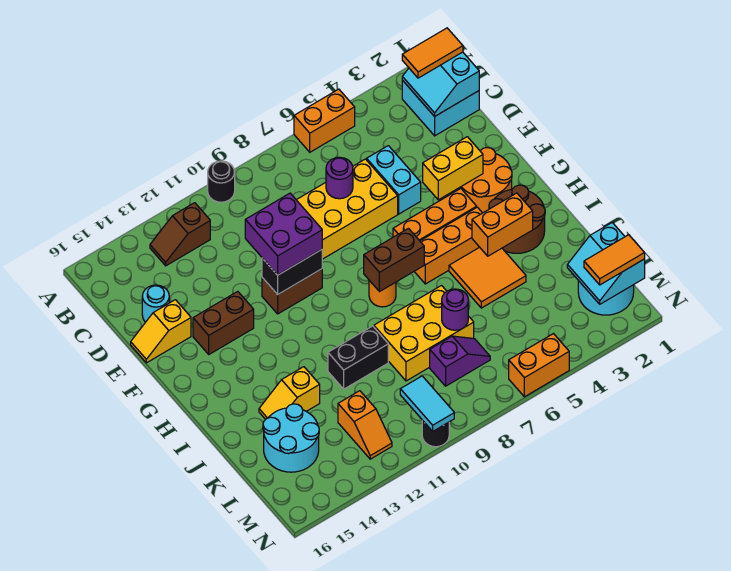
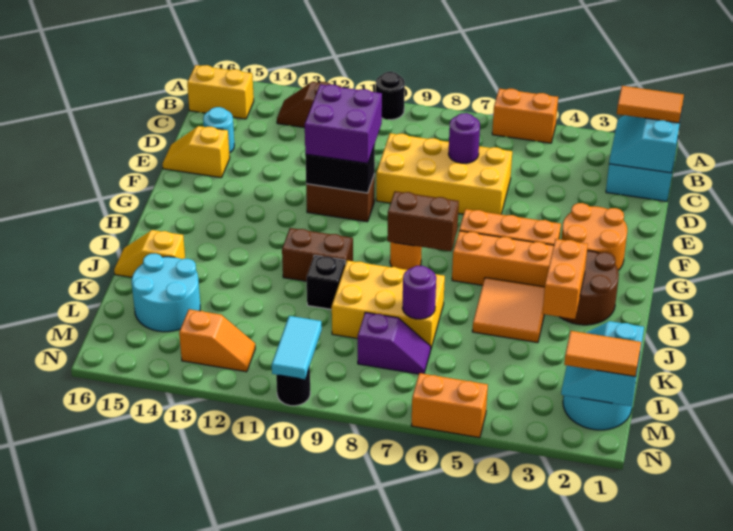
cyan 1x2 brick [367,146,421,214] -> none
yellow 1x2 brick [423,137,483,200] -> yellow 1x2 brick moved to [187,65,254,119]
brown 1x2 brick [193,291,254,354] -> brown 1x2 brick moved to [282,228,353,281]
orange 1x2 brick [472,193,533,256] -> orange 1x2 brick turned to [542,239,588,319]
black 1x2 brick [328,326,388,389] -> black 1x1 brick [306,255,345,309]
yellow 1x2 slope [259,367,320,419] -> yellow 1x2 slope moved to [114,230,185,277]
orange 1x2 slope [338,391,392,459] -> orange 1x2 slope turned to [179,309,255,372]

